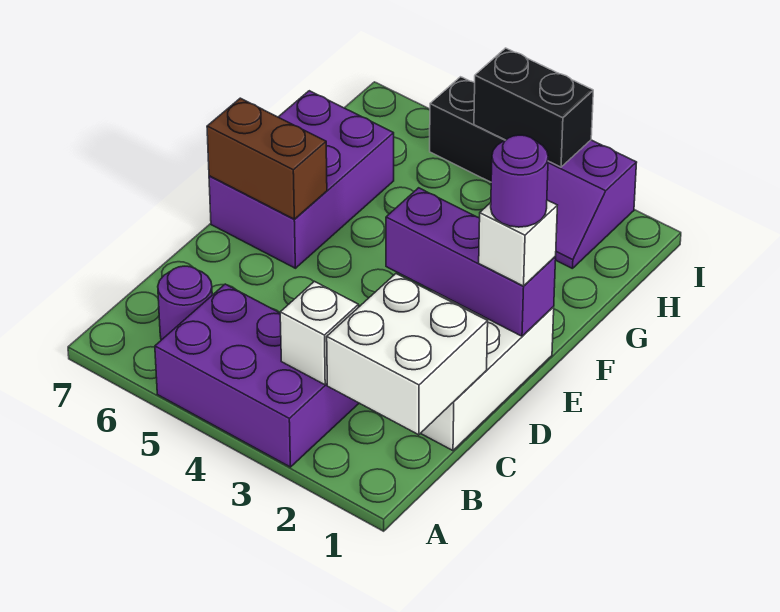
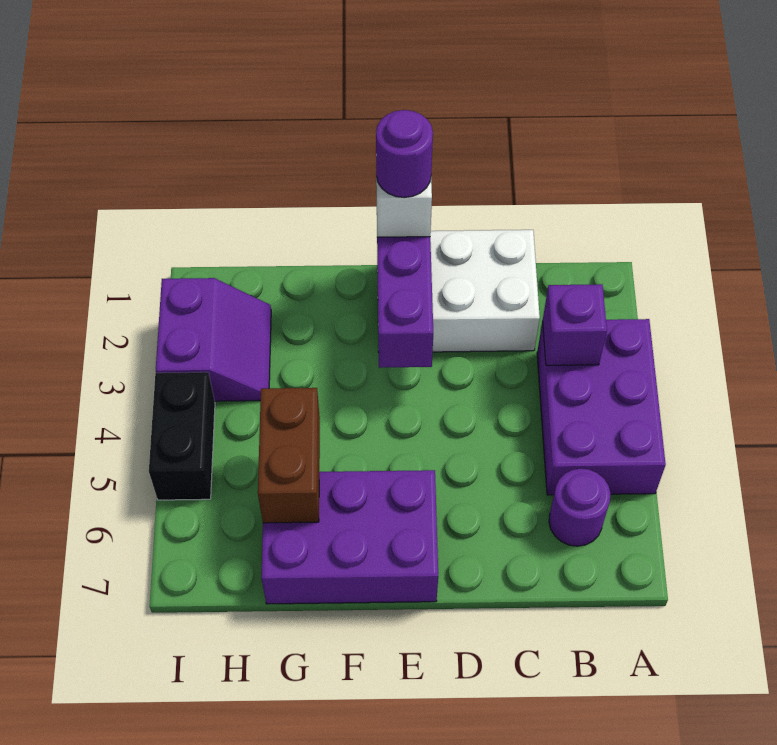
white 2x2 brick [327,274,488,435] -> none
white 1x1 brick [280,281,359,385] -> purple 1x1 brick [543,284,607,365]
brown 1x2 brick [207,98,327,219] -> brown 1x2 brick moved to [258,388,320,523]
black 1x2 brick [474,48,593,167] -> none

